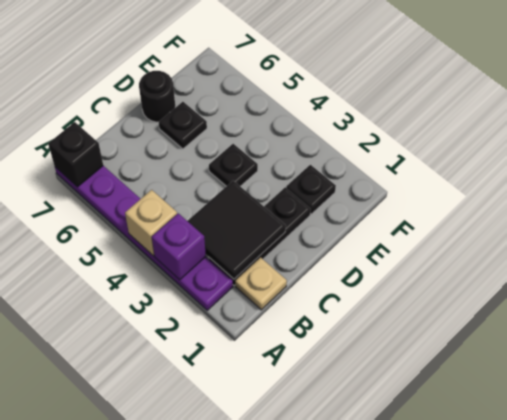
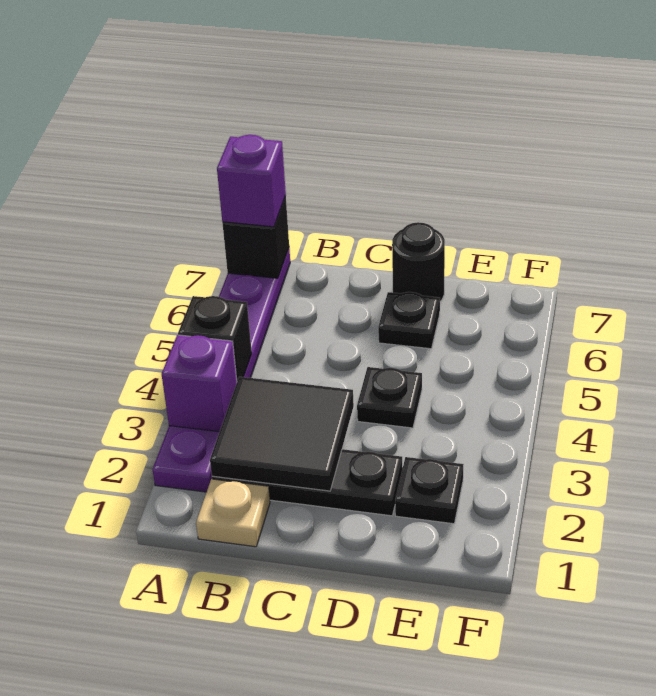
tan 1x1 brick [125,190,177,256] -> black 1x1 brick [178,296,252,381]
none -> purple 1x1 brick [217,135,286,227]

